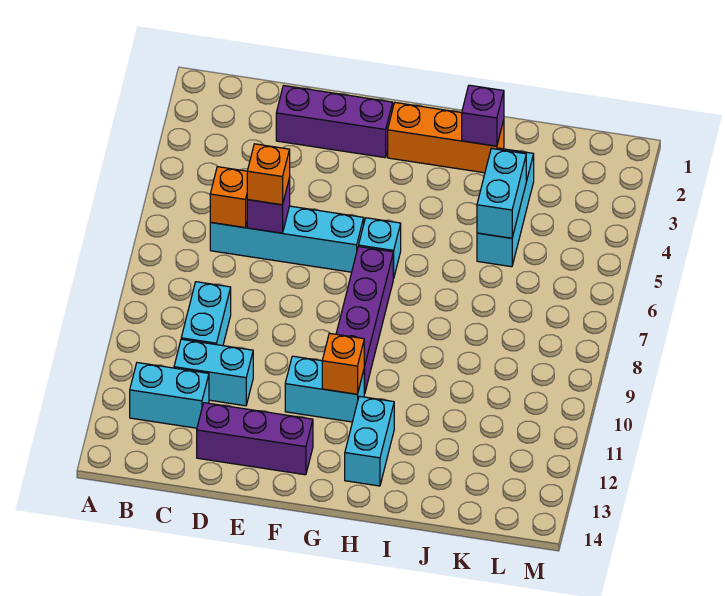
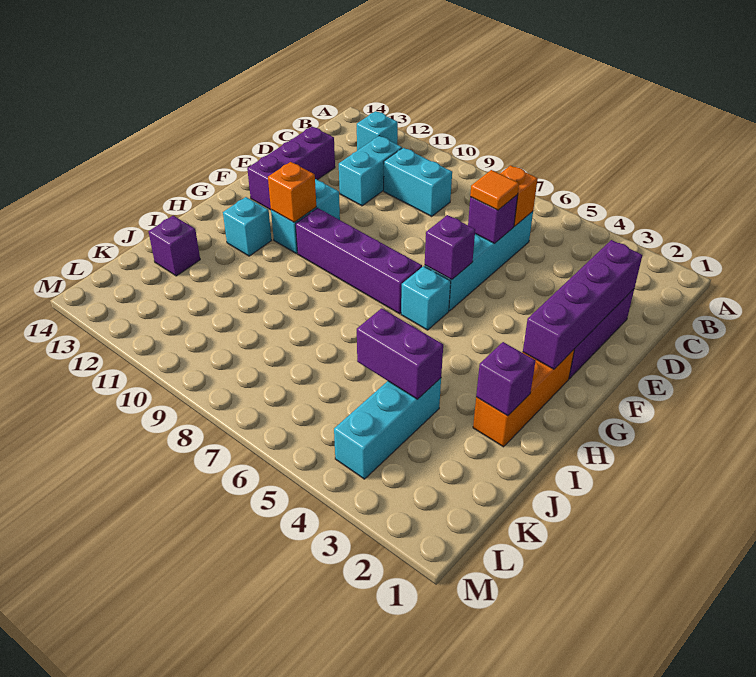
cyan 1x2 brick [130,363,209,428] -> cyan 1x1 brick [357,111,398,151]
none -> purple 1x4 brick [523,240,642,369]
orange 1x1 brick [247,144,290,205] -> orange 1x1 tile [470,170,519,210]
none -> purple 1x1 brick [425,215,475,280]
cyan 1x2 brick [345,396,394,486] -> cyan 1x1 brick [223,197,272,256]
cyan 1x3 brick [477,148,534,267] -> cyan 1x3 brick turned to [334,378,441,479]
cyan 1x2 brick [477,149,526,238] -> purple 1x2 brick [357,308,443,399]
none -> purple 1x1 brick [149,216,200,276]

